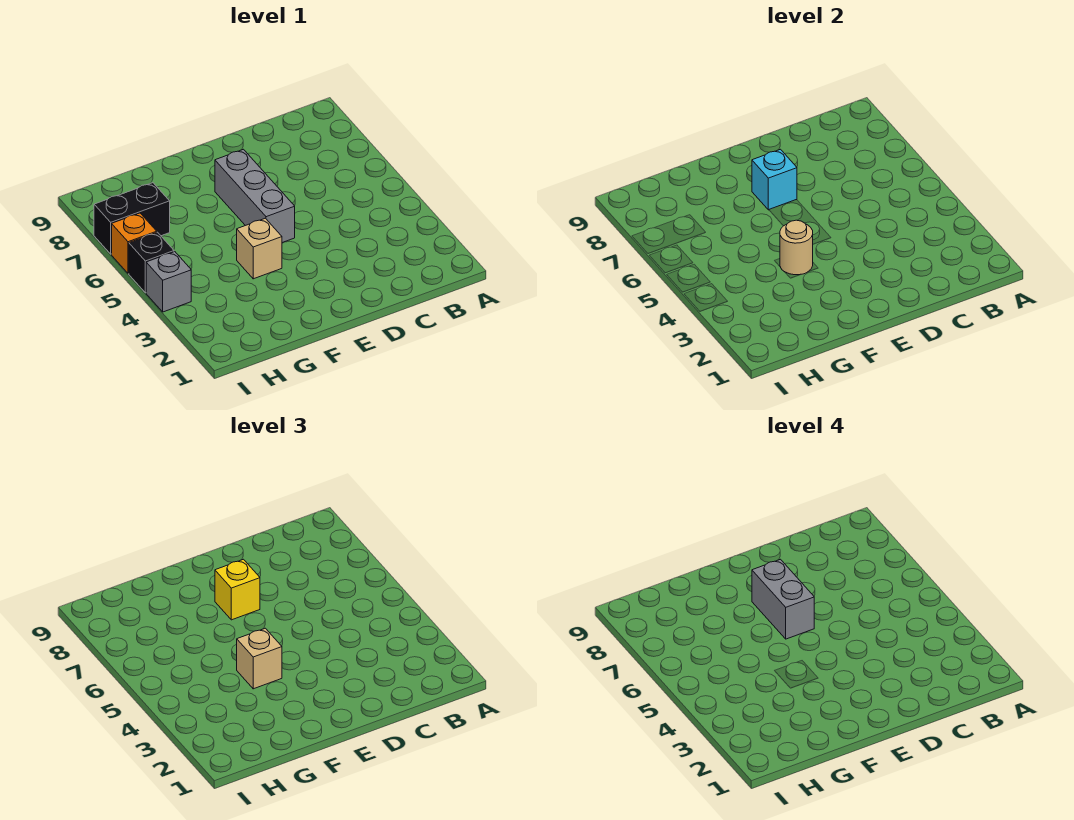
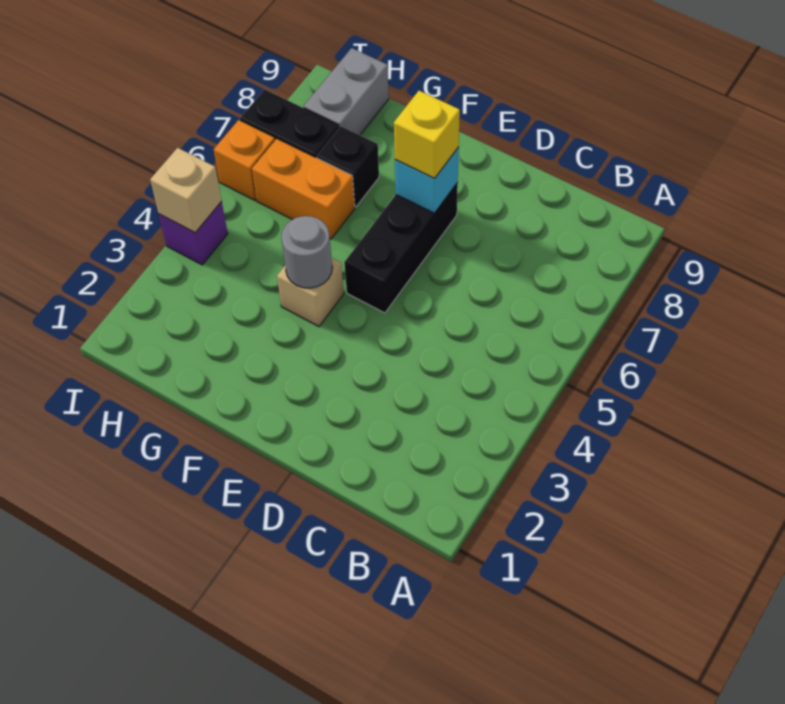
grey 1x3 brick [215,149,295,243] -> black 1x3 brick [344,183,458,313]
grey 1x2 brick [752,559,814,639] -> grey 1x2 brick moved to [304,48,389,135]
tan 1x1 round brick [780,220,813,275] -> grey 1x1 round brick [281,216,332,288]
tan 1x1 brick [237,628,282,689] -> tan 1x1 brick moved to [150,148,222,233]
none -> orange 1x2 brick [252,139,355,239]
grey 1x1 brick [146,252,191,312] -> purple 1x1 brick [159,202,228,265]
black 1x1 brick [129,232,174,293] -> black 1x1 brick moved to [317,126,379,207]

